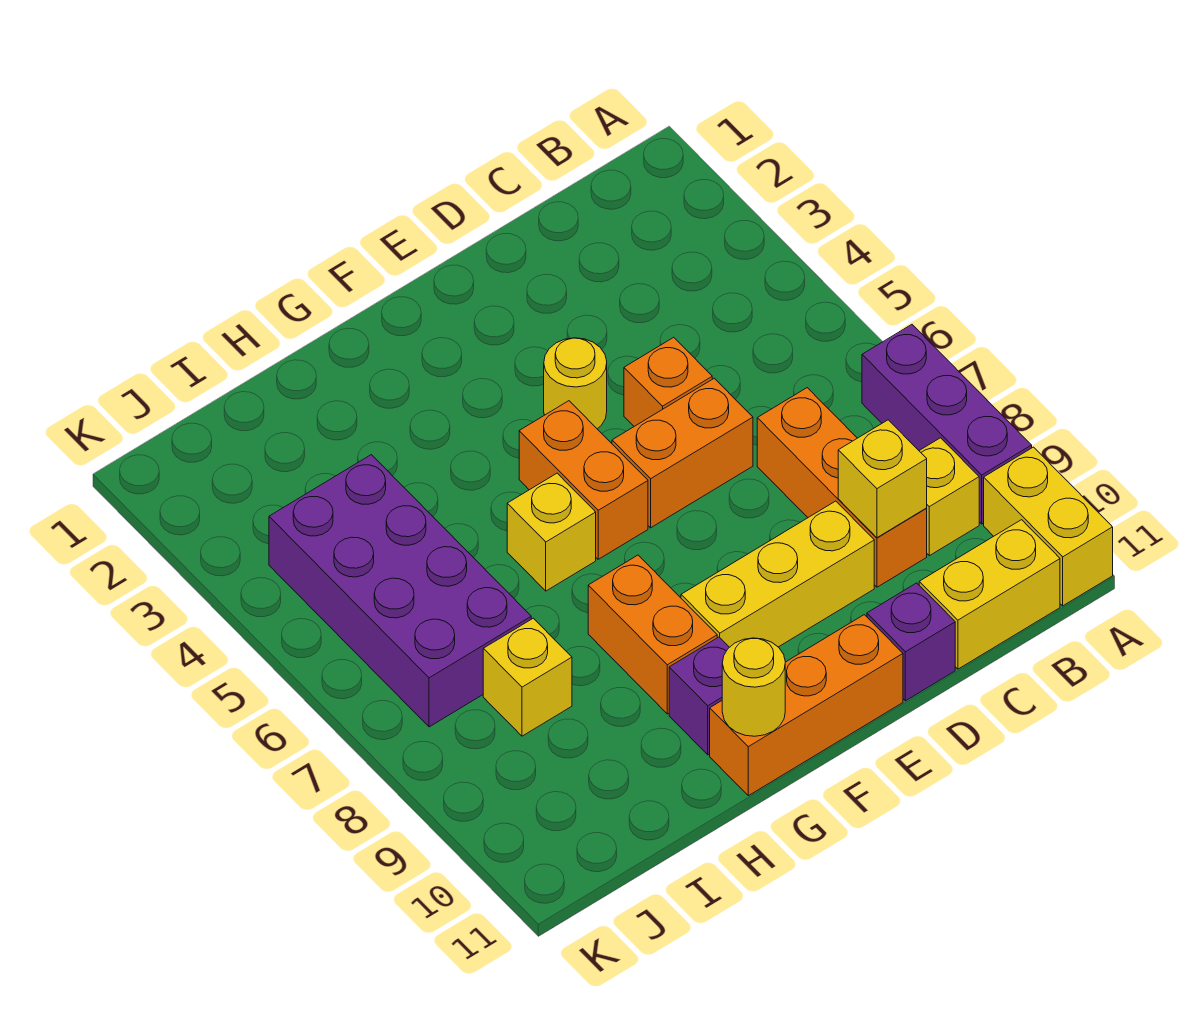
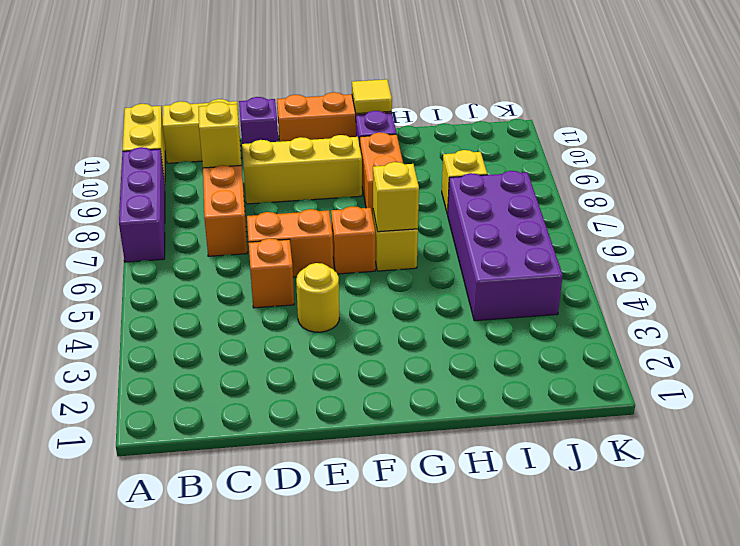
yellow 1x1 brick [919,438,979,556] -> yellow 1x1 brick moved to [373,162,419,232]
orange 1x2 brick [519,401,648,559] -> orange 1x1 brick [331,206,375,274]
yellow 1x1 round brick [722,638,785,736] -> yellow 1x1 tile [352,79,392,114]

